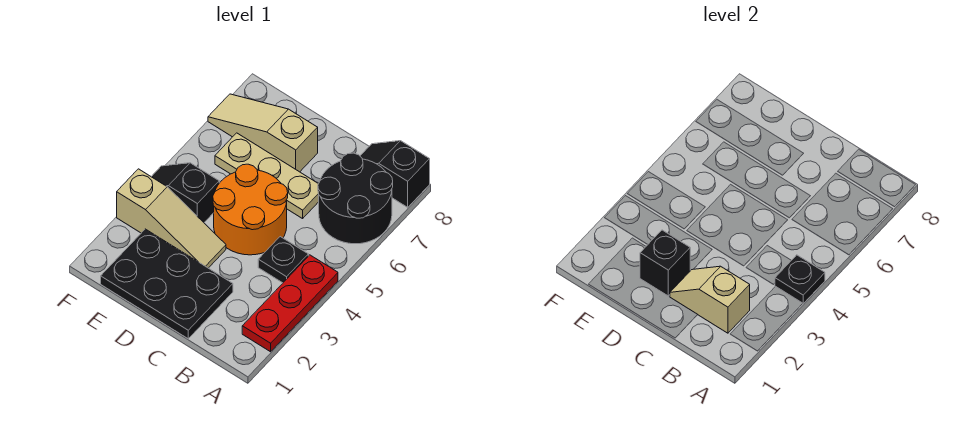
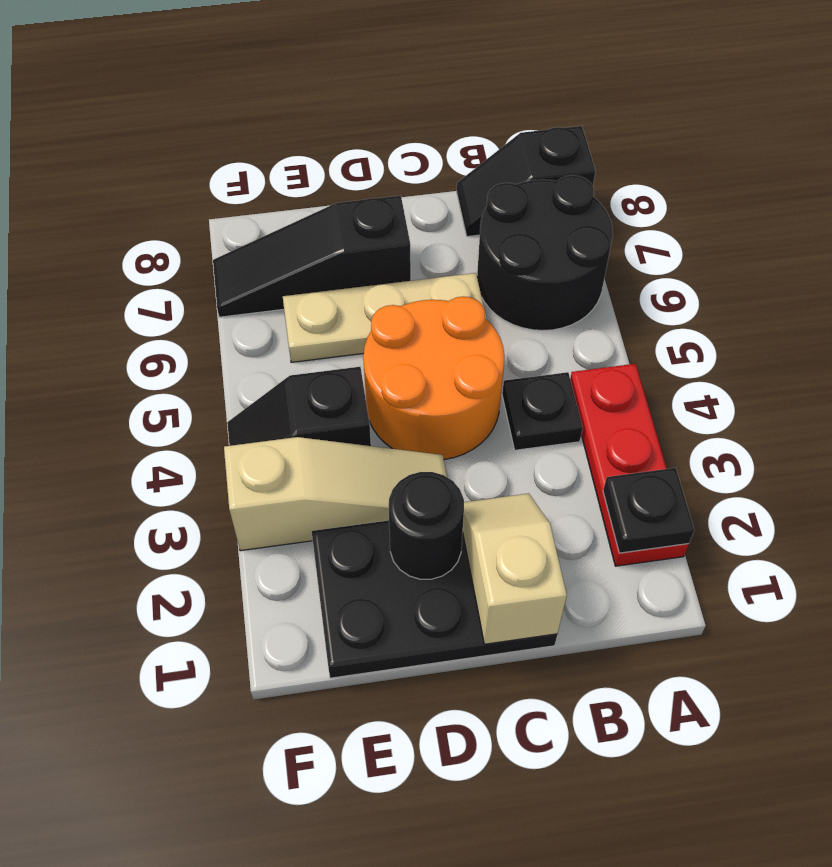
black 1x1 plate [775,255,825,303] -> black 1x1 plate moved to [603,468,694,553]
tan 1x2 slope [670,266,750,333] -> tan 1x2 slope turned to [463,493,567,644]
black 1x1 brick [640,230,690,296] -> black 1x1 round brick [389,472,464,579]
tan 1x3 slope [208,94,318,172] -> black 1x3 slope [213,196,411,317]

